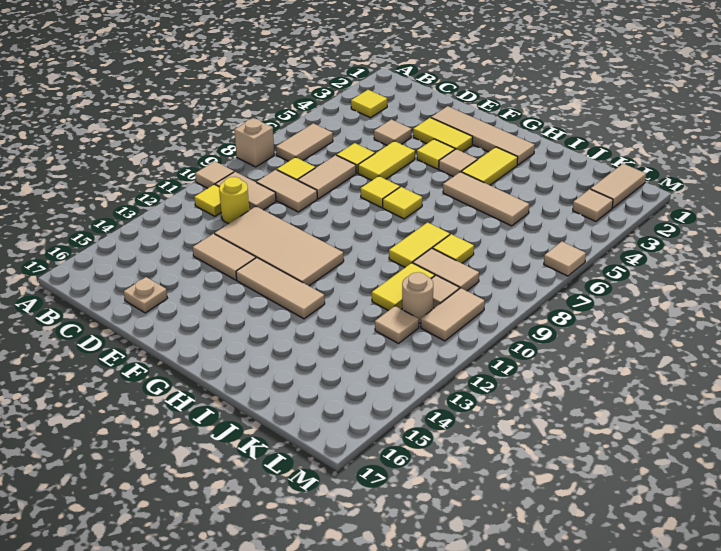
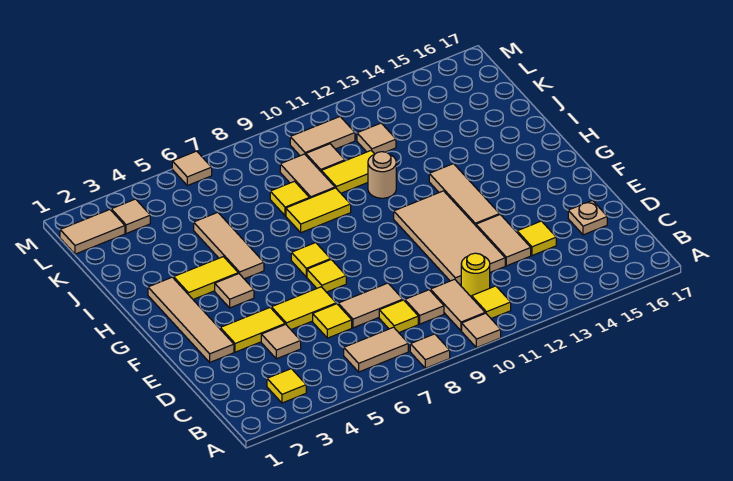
tan 1x1 brick [234,118,274,167] -> tan 1x1 tile [410,334,450,368]
tan 1x2 tile [257,170,317,212] -> tan 1x1 tile [405,290,444,324]
yellow 1x2 tile [413,118,473,152] -> yellow 1x2 tile turned to [220,308,285,352]
yellow 1x1 tile [417,139,455,169] -> yellow 1x1 tile moved to [517,221,556,255]
tan 1x1 round brick [402,272,433,323] -> tan 1x1 round brick moved to [368,152,396,198]

